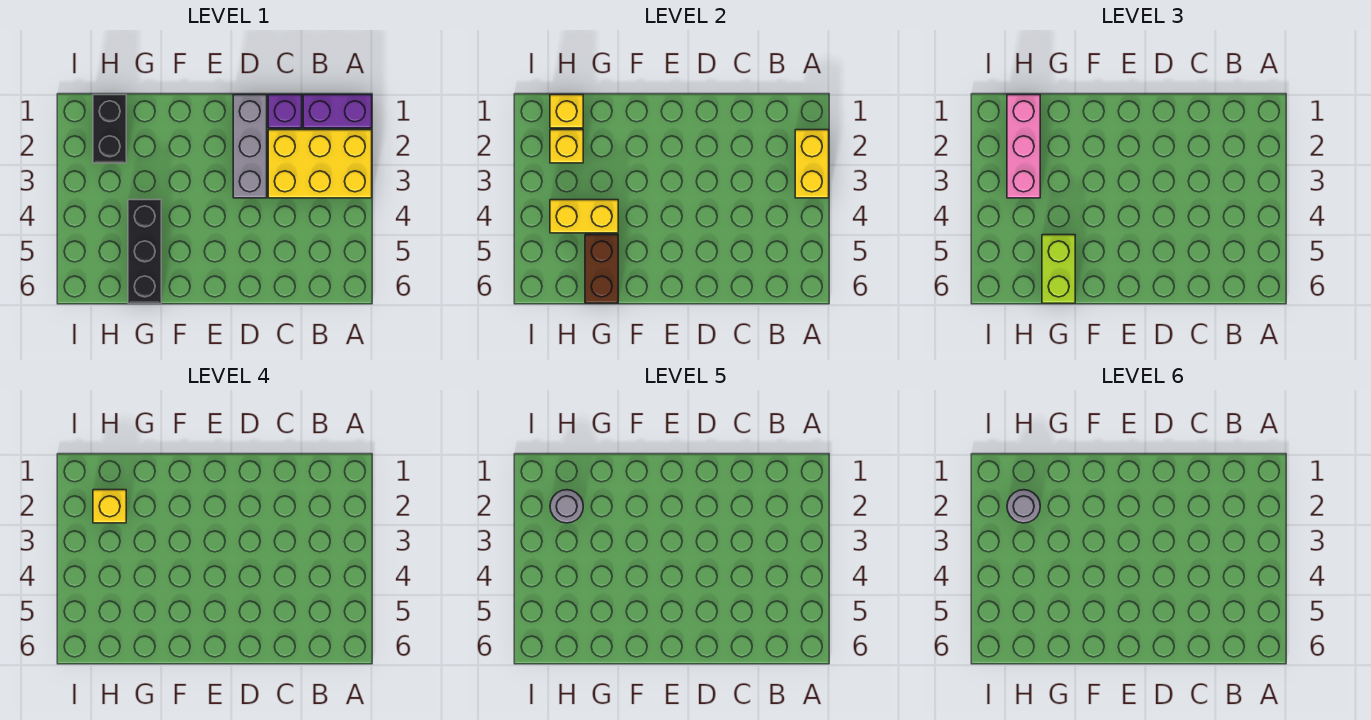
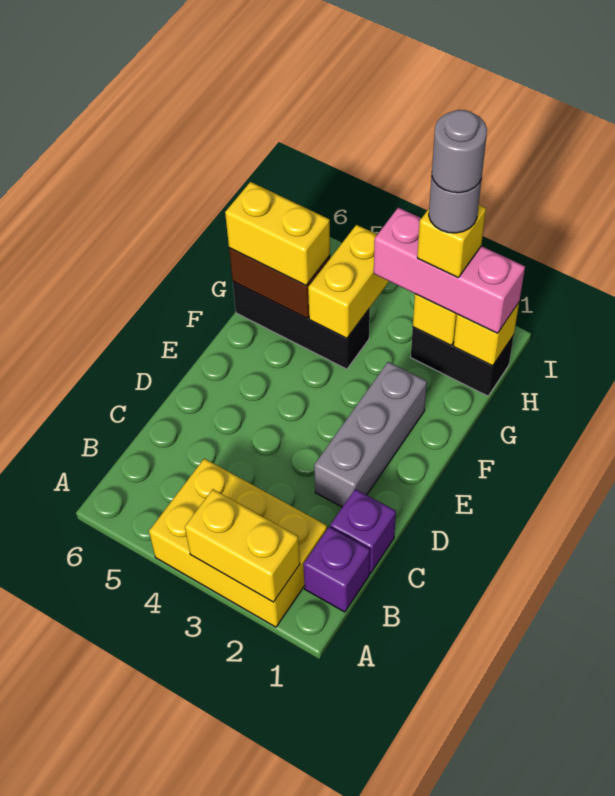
purple 1x2 brick [303,95,372,128] -> purple 1x1 brick [303,527,370,612]
yellow 2x3 brick [268,130,372,198] -> yellow 2x3 brick turned to [149,459,327,627]
grey 1x3 brick [233,95,267,198] -> grey 1x3 brick turned to [314,362,427,507]
lime 1x2 brick [1042,235,1075,303] -> yellow 1x2 brick [225,182,330,285]

